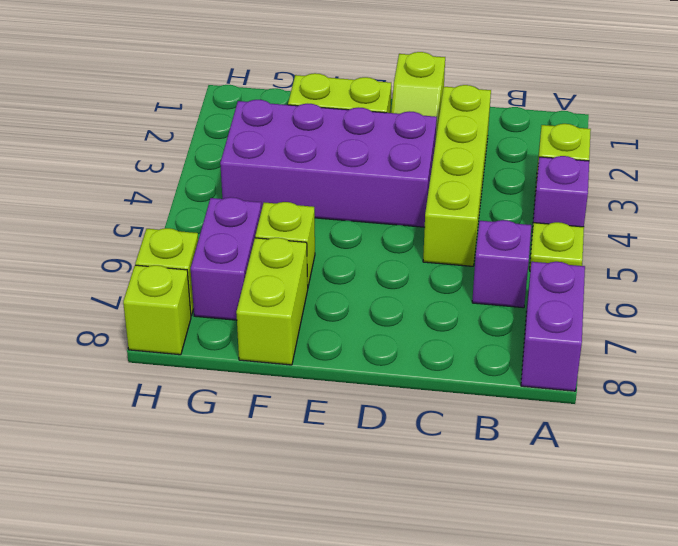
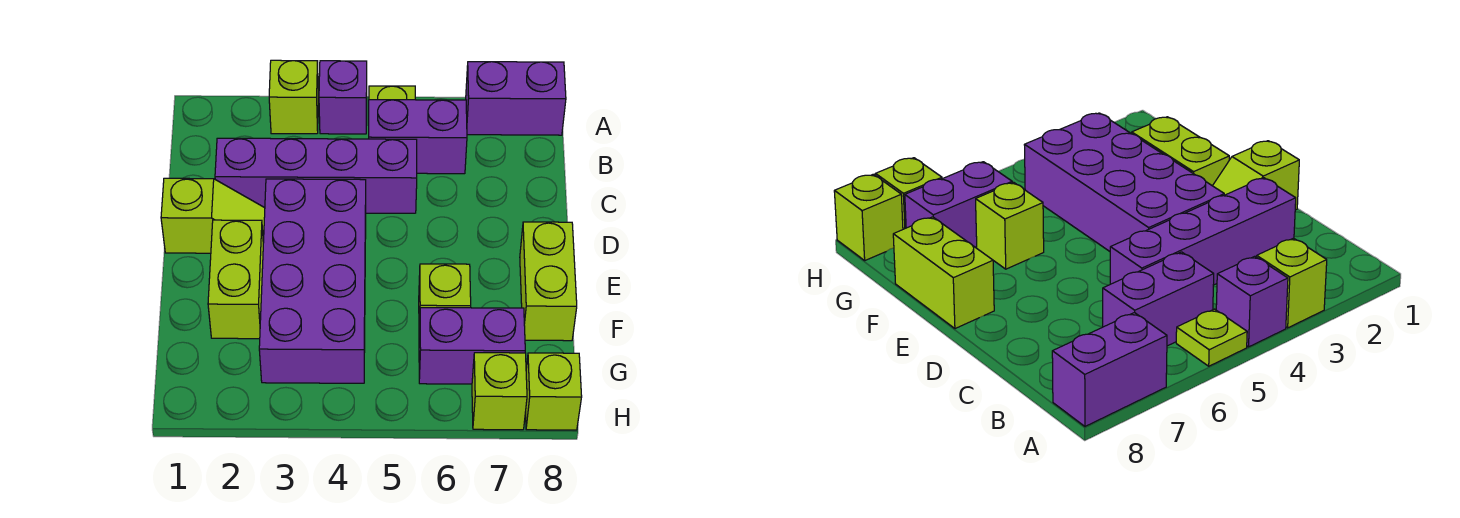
purple 1x1 brick [472,220,531,308] -> purple 1x2 brick [369,100,467,174]
lime 1x4 brick [423,85,491,266] -> purple 1x4 brick [215,138,417,213]
lime 1x2 brick [236,238,308,365] -> lime 1x2 brick turned to [520,222,577,341]

